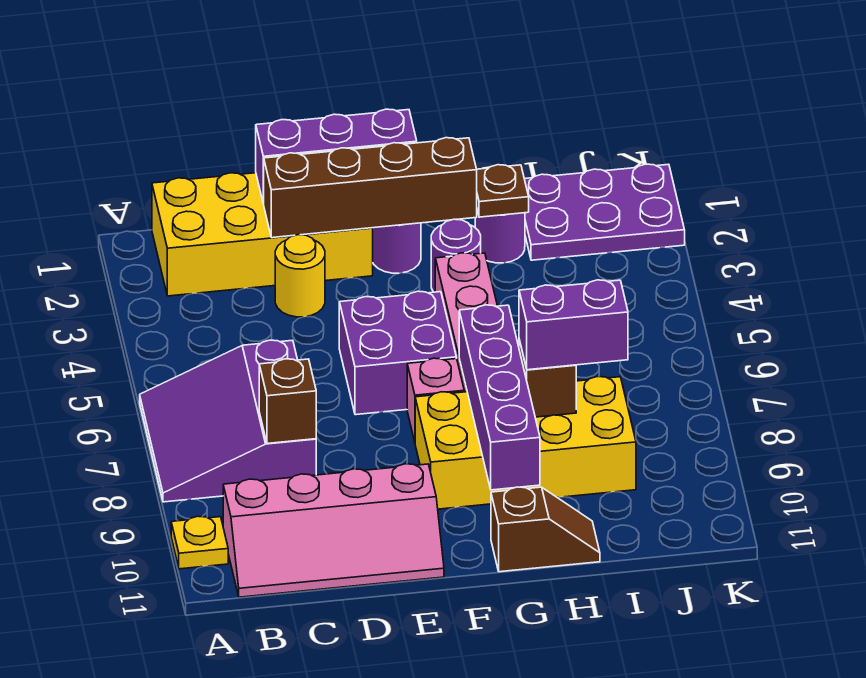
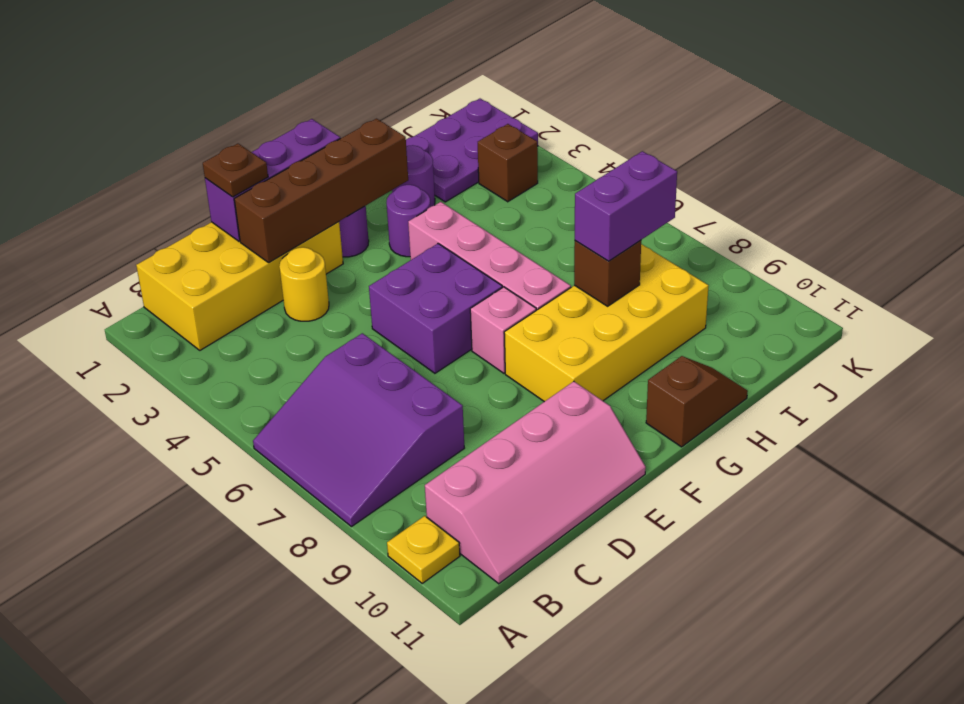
brown 1x1 brick [259,359,316,444] -> brown 1x1 brick moved to [478,124,538,202]
purple 1x4 brick [459,305,540,490] -> none
brown 1x1 plate [477,165,529,217] -> brown 1x1 plate moved to [203,144,268,197]

